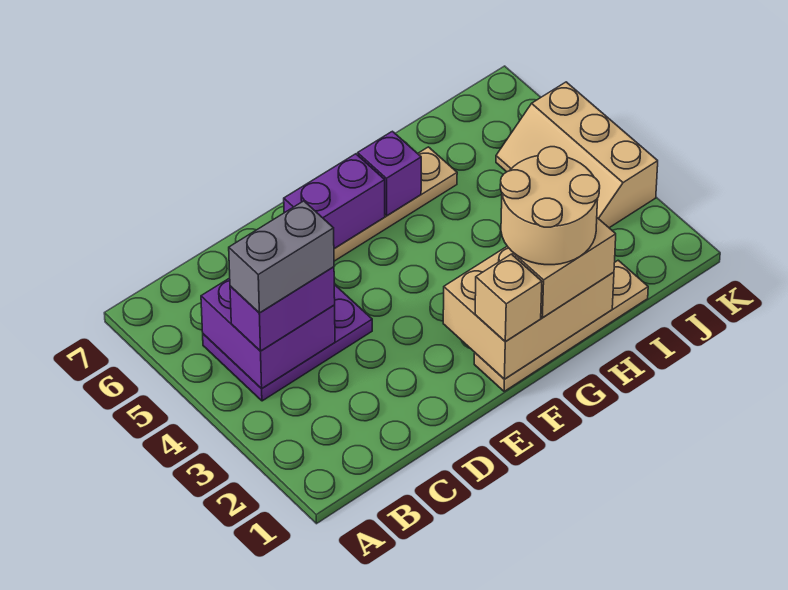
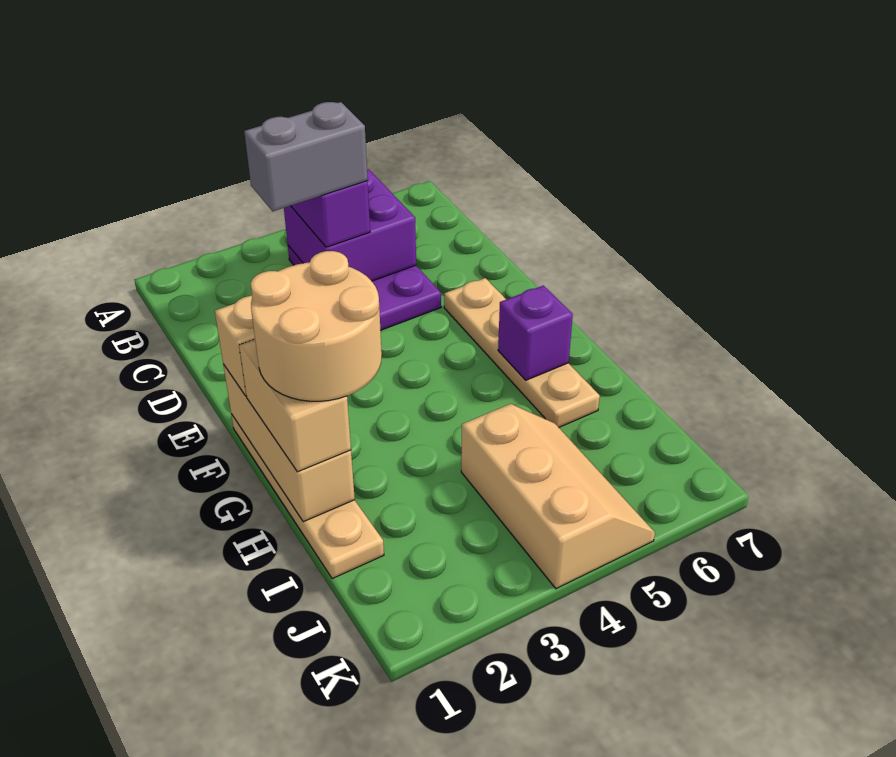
grey 1x2 brick [229,201,334,313] -> grey 1x2 brick turned to [244,102,368,211]
purple 1x2 brick [284,154,385,249] -> none
tan 2x3 brick [443,246,614,379] -> tan 1x3 brick [223,364,355,522]
tan 2x3 slope [496,82,658,228] -> tan 2x3 slope turned to [461,404,655,589]

